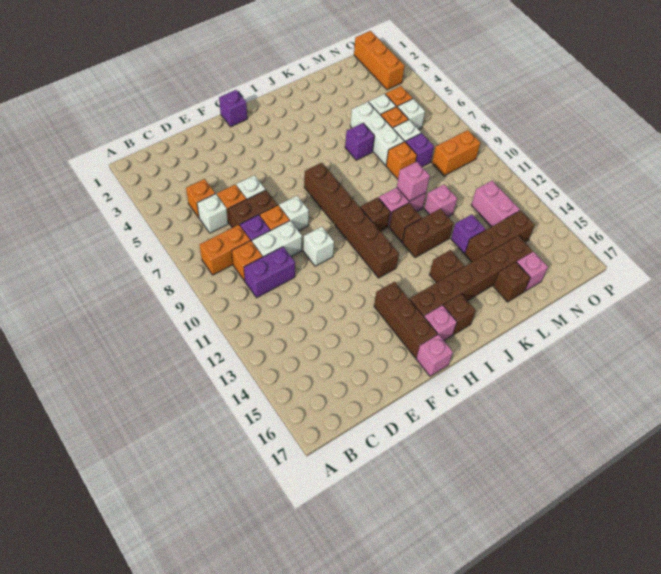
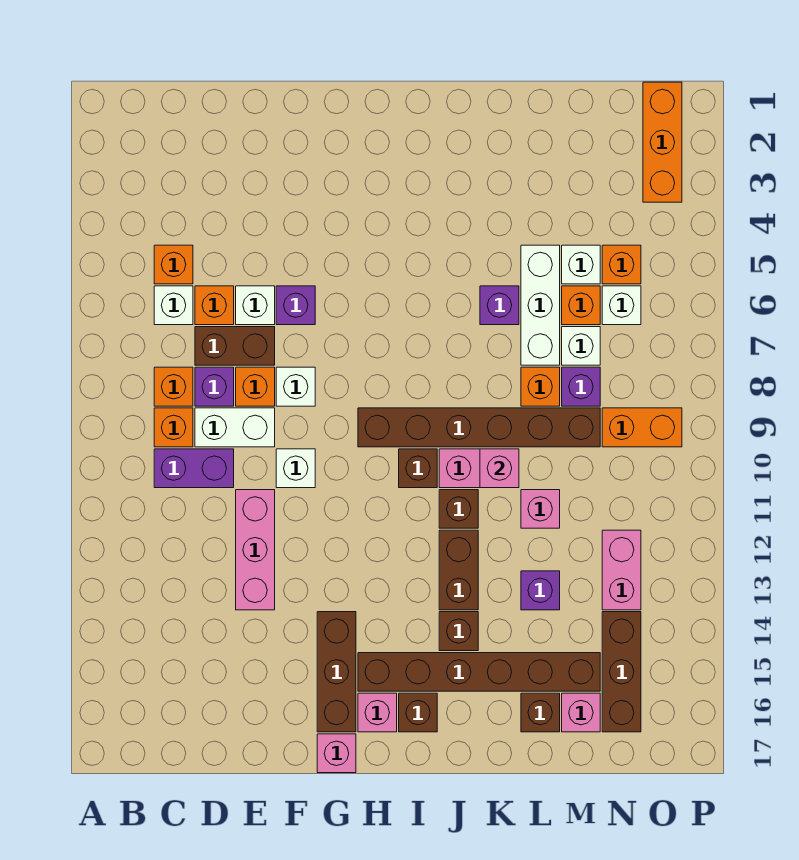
orange 1x2 brick [199,225,250,275] -> orange 1x1 brick [154,367,193,406]
none -> pink 1x3 brick [236,490,275,610]
purple 1x1 brick [219,90,247,127] -> purple 1x1 brick moved to [276,286,315,325]
brown 1x6 brick [304,163,399,278] -> brown 1x6 brick turned to [358,408,600,447]
brown 1x2 brick [402,208,454,258] -> brown 1x2 brick turned to [439,530,478,610]
brown 1x3 brick [465,210,535,262] -> brown 1x3 brick turned to [602,612,641,732]

